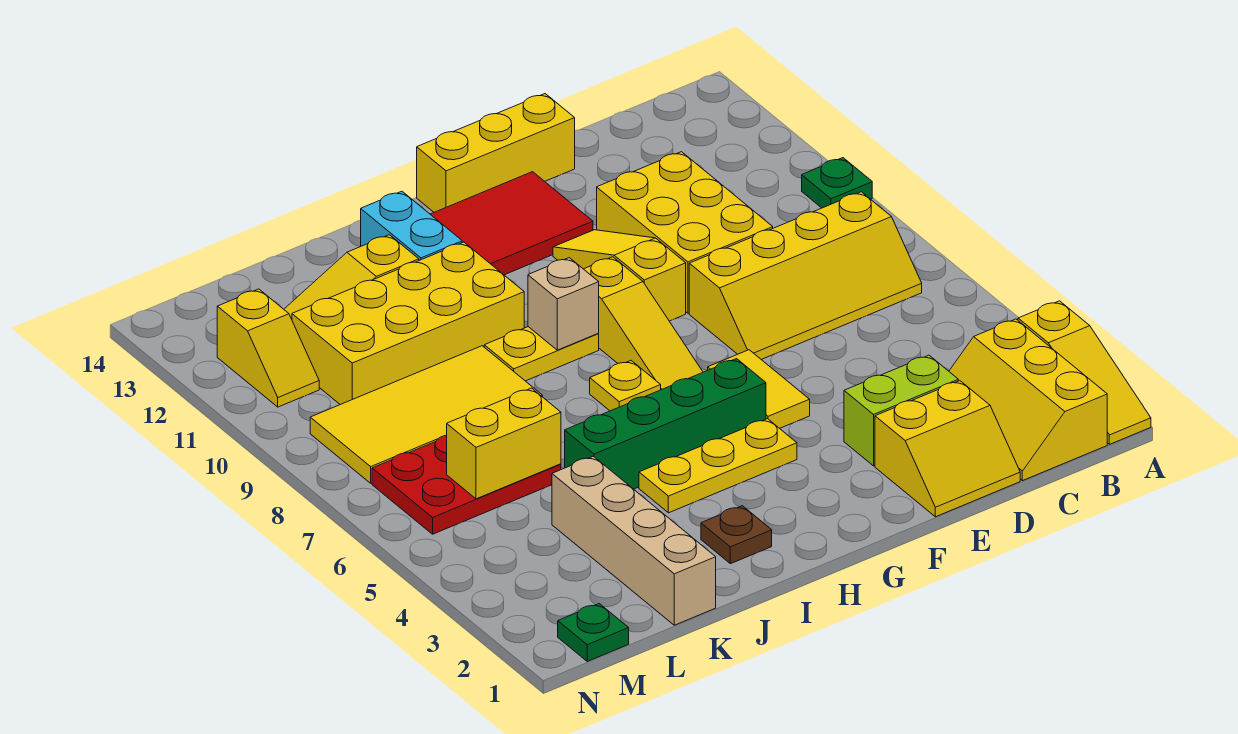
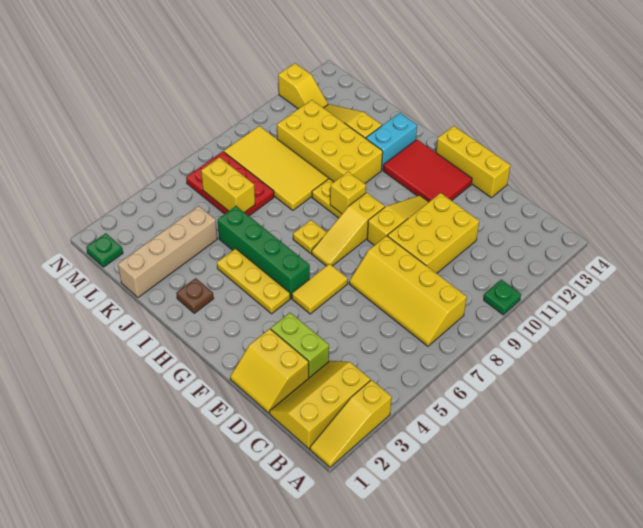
tan 1x1 brick [528,258,599,350] -> yellow 1x1 brick [330,172,366,214]
yellow 1x2 slope [217,289,319,407] -> yellow 1x2 slope turned to [278,63,328,109]

